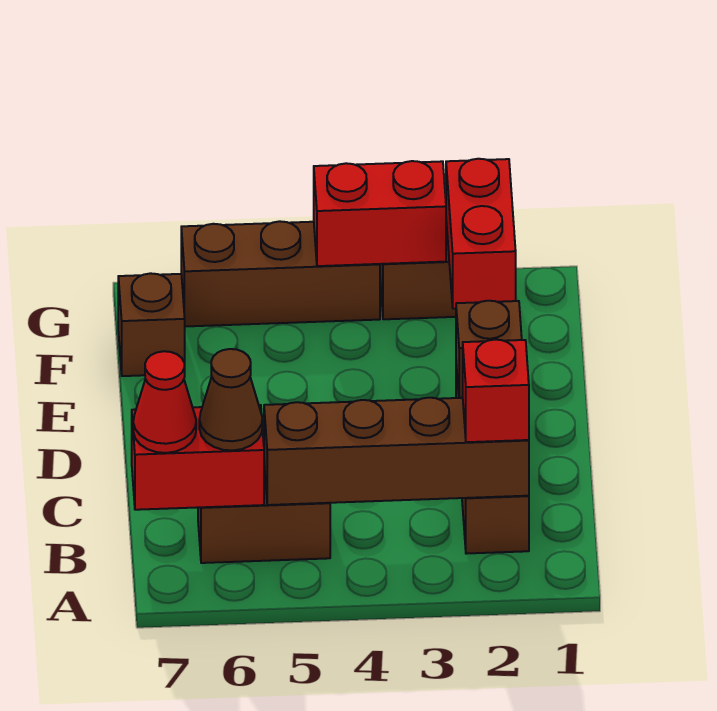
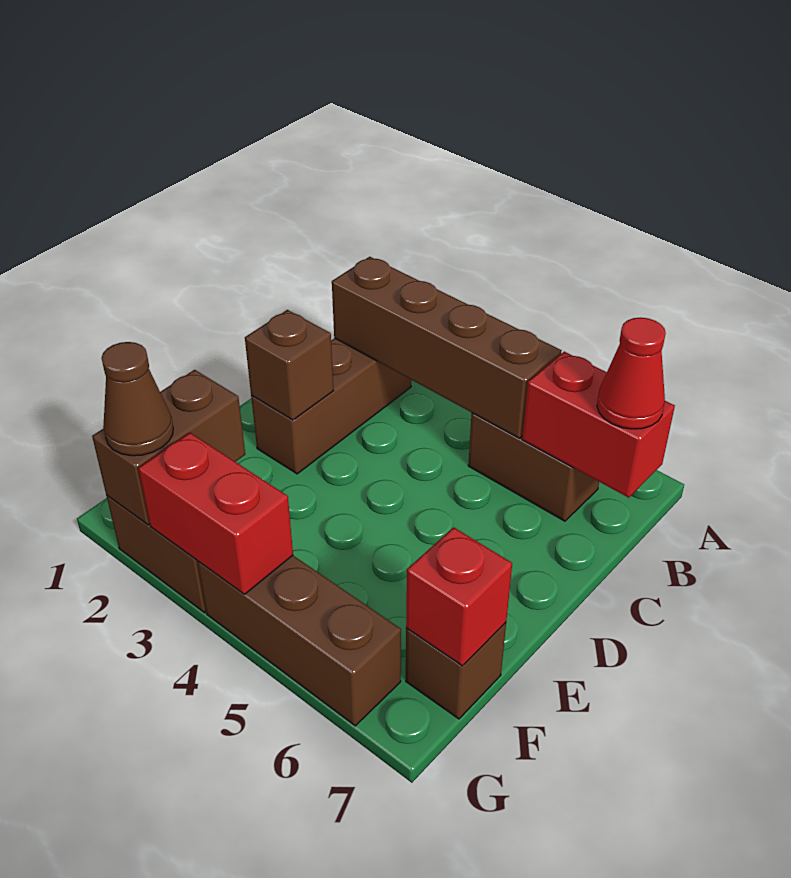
red 1x1 brick [463,340,529,442] -> red 1x1 brick moved to [406,527,512,666]
brown 1x1 cone [199,349,262,451] -> brown 1x1 cone moved to [102,342,173,456]
red 1x2 brick [446,159,516,309] -> brown 1x2 brick [92,370,245,525]

